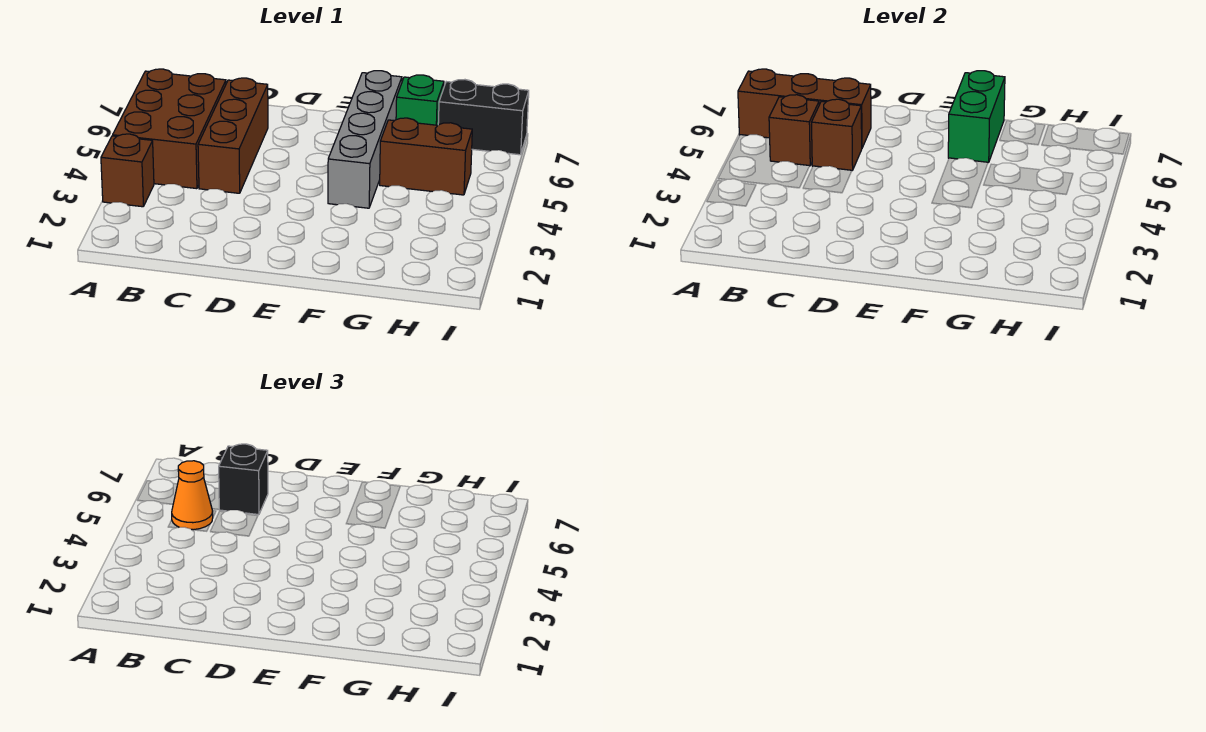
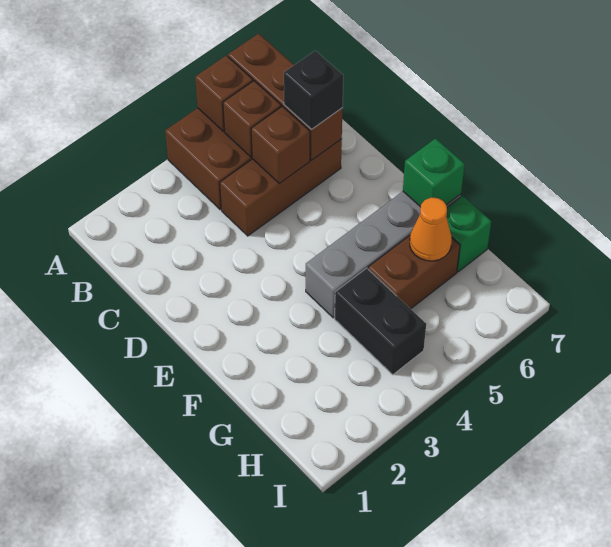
brown 1x1 brick [101,134,154,207] -> brown 1x1 brick moved to [195,55,253,131]
orange 1x1 cone [172,461,213,530] -> orange 1x1 cone moved to [410,198,452,261]
green 1x2 brick [948,71,1005,163] -> green 1x1 brick [403,139,465,207]
brown 1x2 brick [380,118,472,195] -> brown 1x2 brick turned to [368,236,460,309]
black 1x2 brick [438,80,529,155] -> black 1x2 brick moved to [335,268,426,375]

